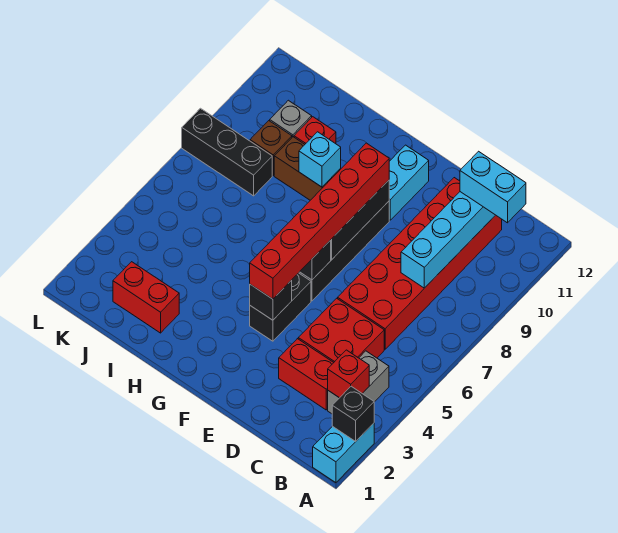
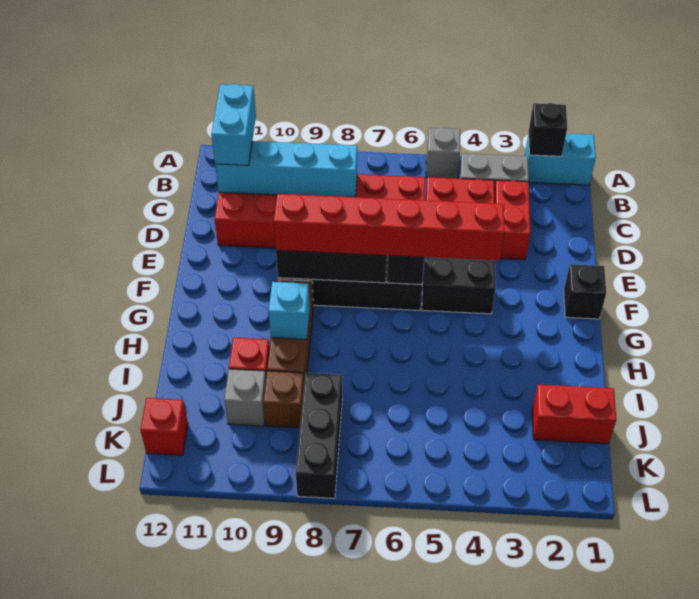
none -> grey 1x1 brick [426,128,460,179]
red 1x1 brick [328,350,369,398] -> red 1x1 brick moved to [140,398,188,455]
black 1x1 brick [250,281,292,320] -> black 1x1 brick moved to [564,264,606,319]
cyan 1x2 brick [389,145,429,220] -> none
red 1x2 brick [113,262,179,333] -> red 1x2 brick turned to [532,385,616,444]

